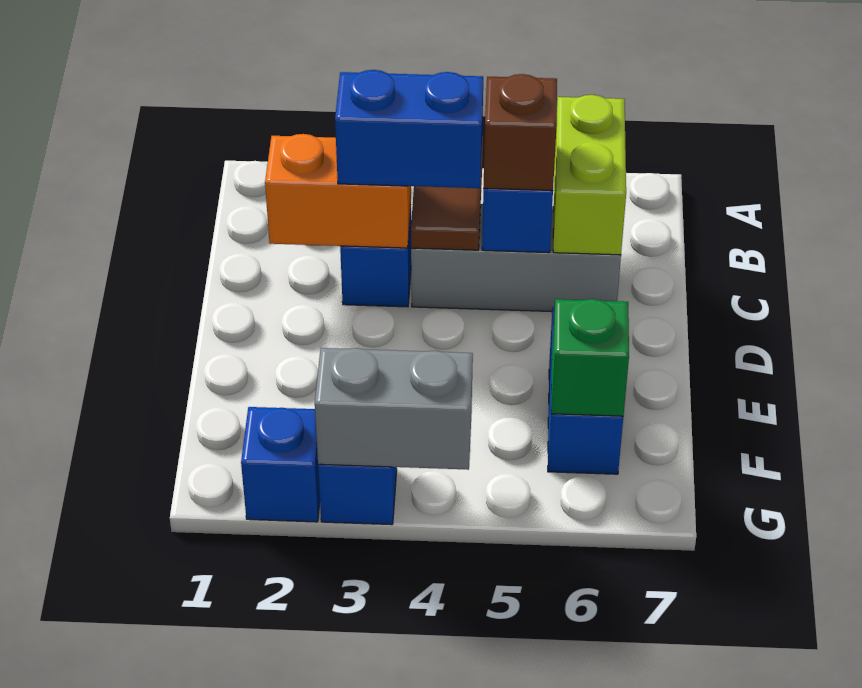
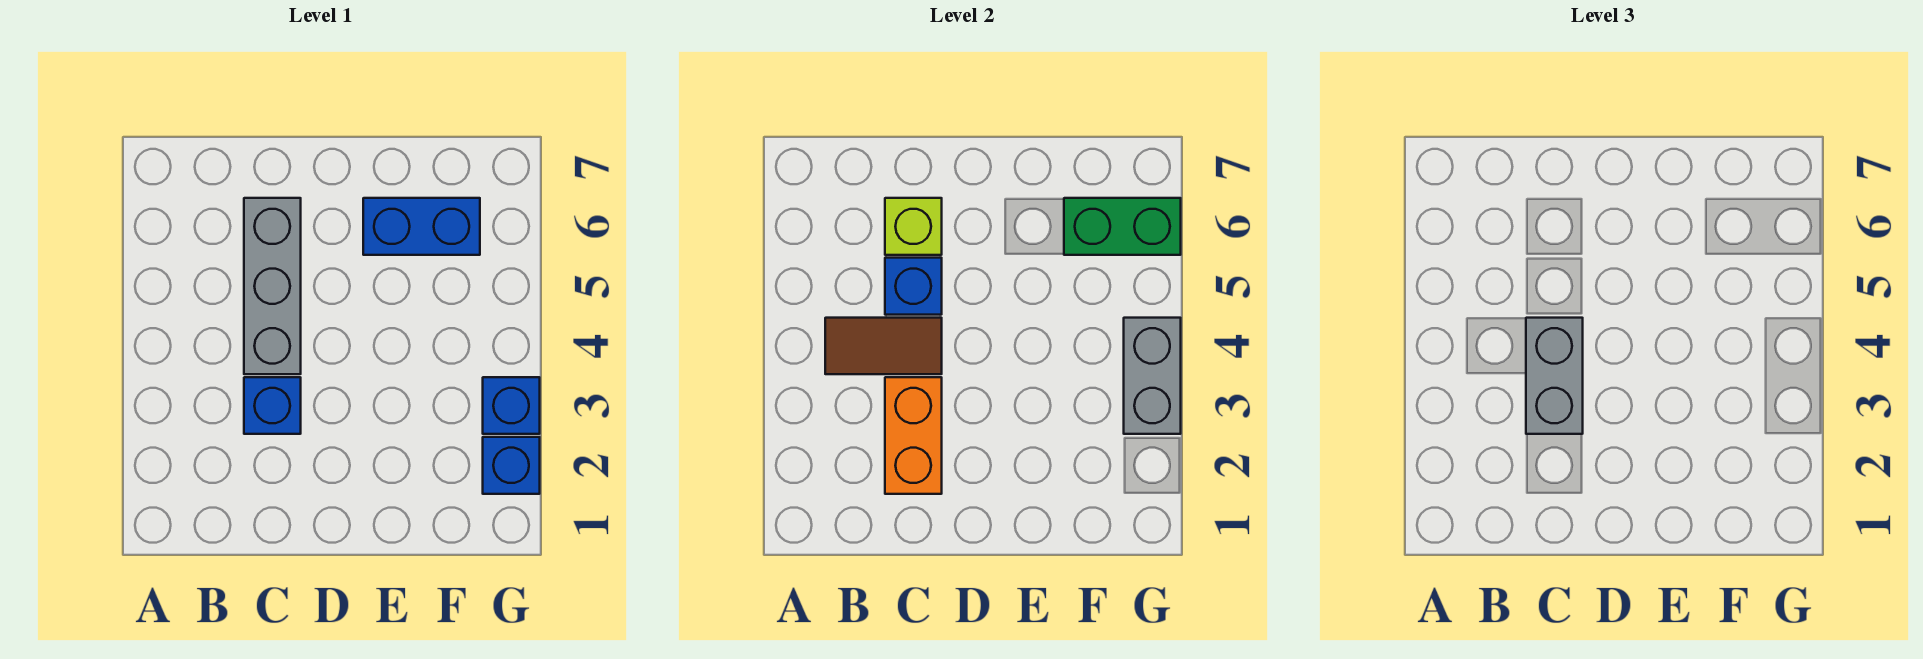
lime 1x2 brick [553,95,626,255] -> lime 1x1 brick [885,198,942,255]
blue 1x2 brick [335,70,483,188] -> grey 1x2 brick [1526,318,1583,434]
brown 1x1 brick [484,74,557,191] -> none
green 1x1 brick [551,299,629,416] -> green 1x2 brick [1064,198,1181,255]

